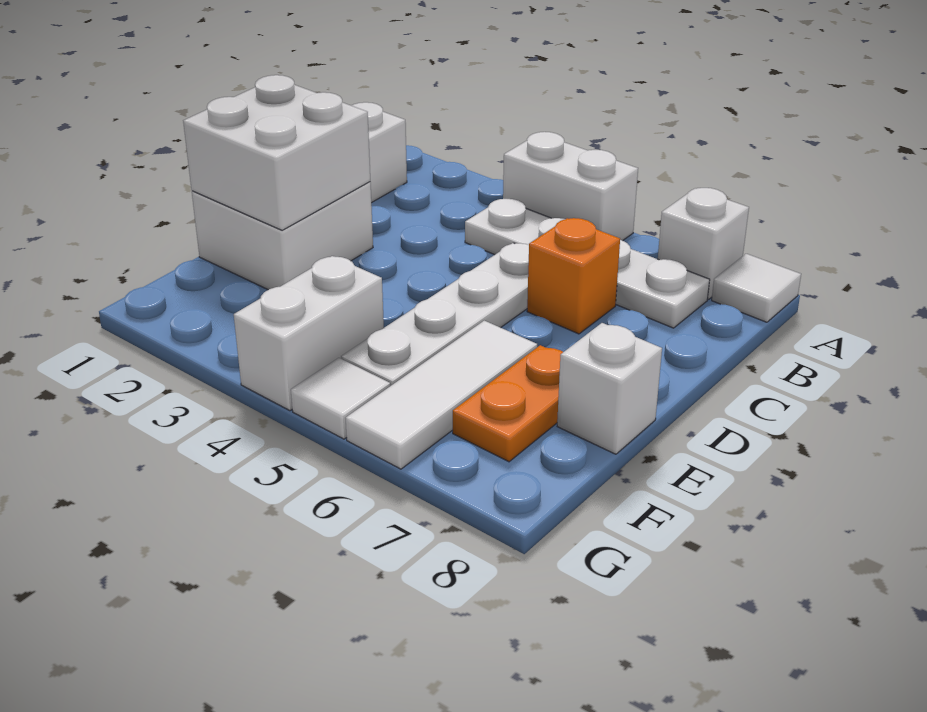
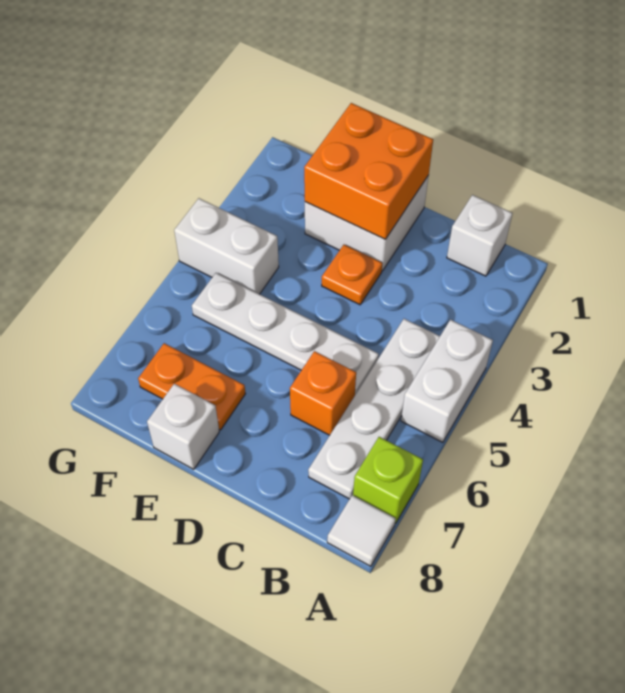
white 1x1 brick [658,188,749,299] -> lime 1x1 brick [353,437,423,523]
white 2x2 brick [183,75,370,230] -> orange 2x2 brick [304,103,433,239]
none -> orange 1x1 plate [322,245,382,305]
white 1x3 tile [346,321,537,469] -> none
white 1x1 tile [291,358,390,439] -> none

